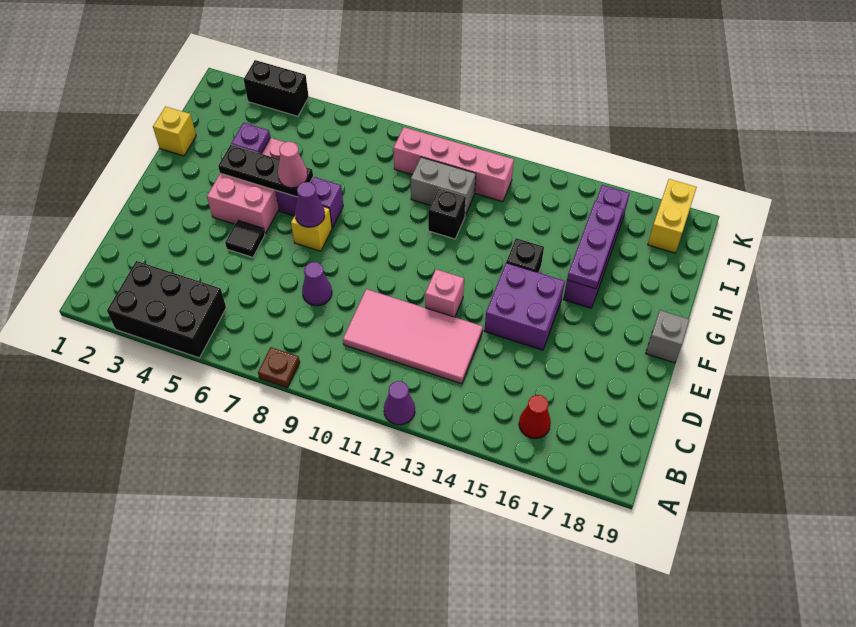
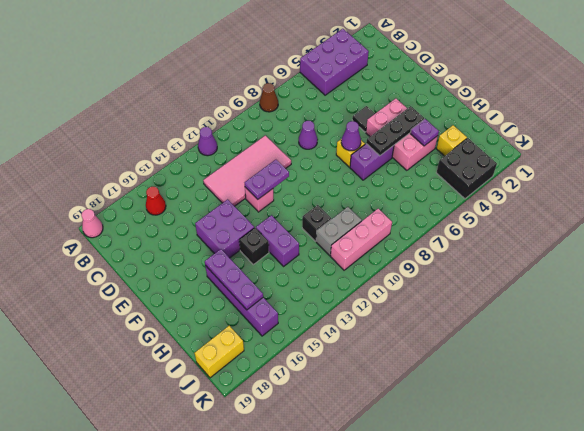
black 2x3 brick [107,261,226,358] -> purple 2x3 brick [300,29,369,95]
brown 1x1 plate [258,347,300,388] -> brown 1x1 cone [260,83,278,112]
none -> purple 1x2 plate [245,160,289,199]
grey 1x1 brick [646,310,690,363] -> none
pink 1x1 cone [278,142,308,188] -> pink 1x1 cone moved to [81,209,103,238]
none -> purple 1x2 brick [256,215,299,266]
yellow 1x1 brick [153,106,196,156] -> yellow 1x1 brick moved to [436,125,467,156]
pink 1x4 brick [393,127,514,202] -> pink 1x3 brick [331,209,392,270]
yellow 1x2 brick [648,179,697,253] -> yellow 1x2 brick turned to [194,326,244,378]
black 1x2 brick [244,60,309,116] -> black 2x2 brick [436,138,497,199]

